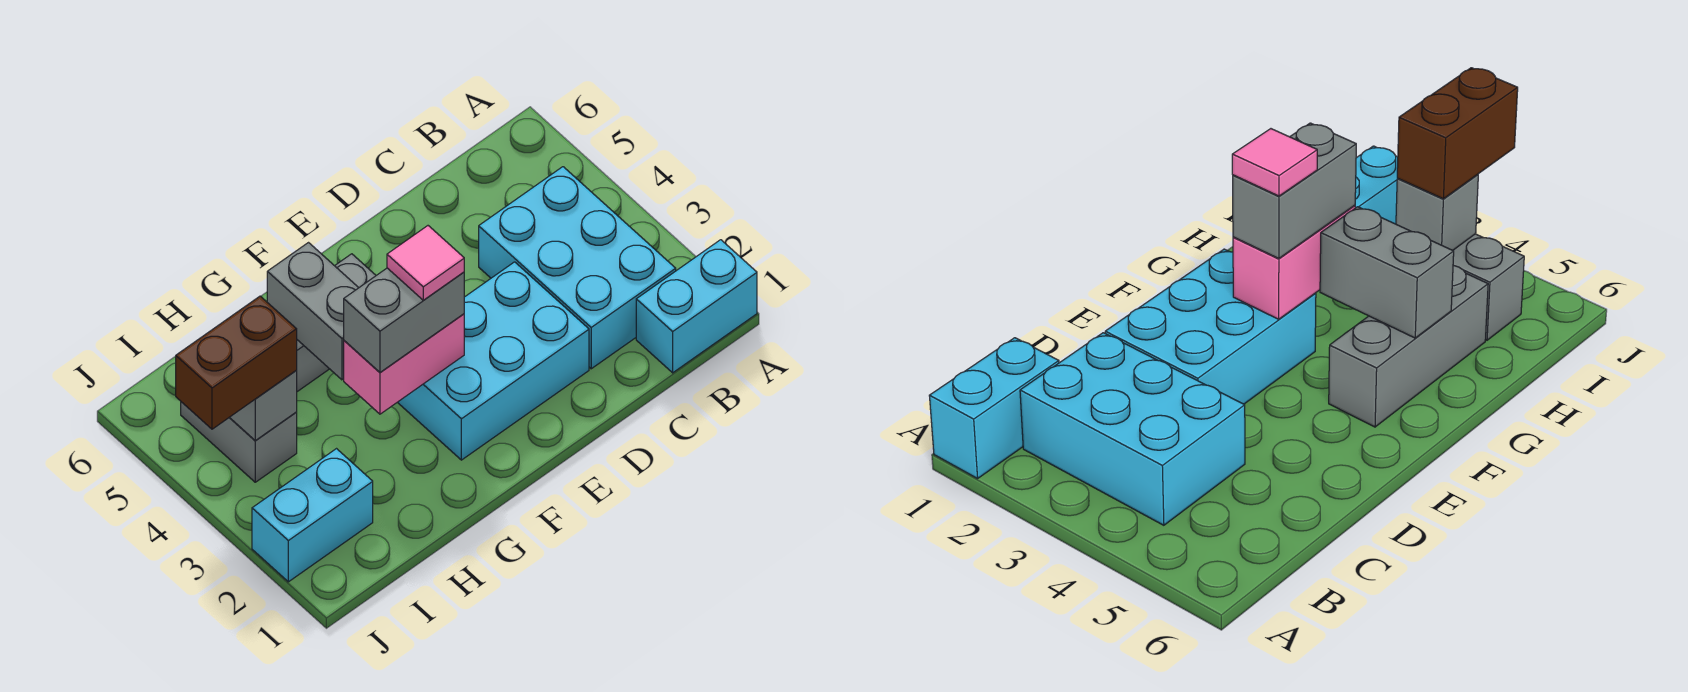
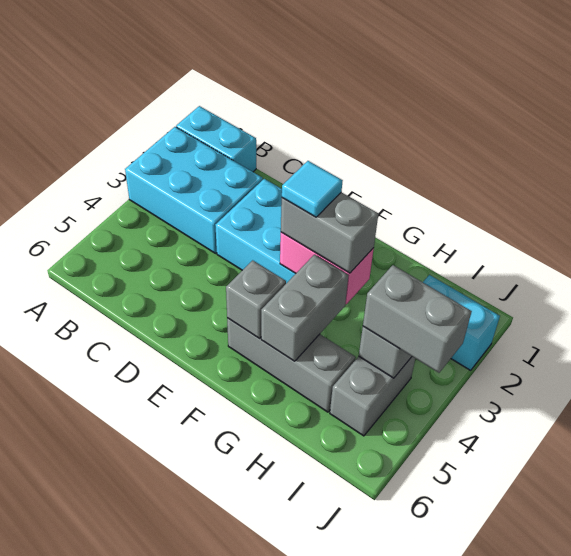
cyan 2x3 brick [479,167,676,369] -> cyan 2x3 brick turned to [125,127,263,253]
pink 1x1 tile [387,226,464,300] -> cyan 1x1 tile [282,161,343,217]
none -> grey 1x1 brick [226,260,286,339]
brown 1x2 brick [176,296,297,429] -> grey 1x2 brick [363,265,472,373]

